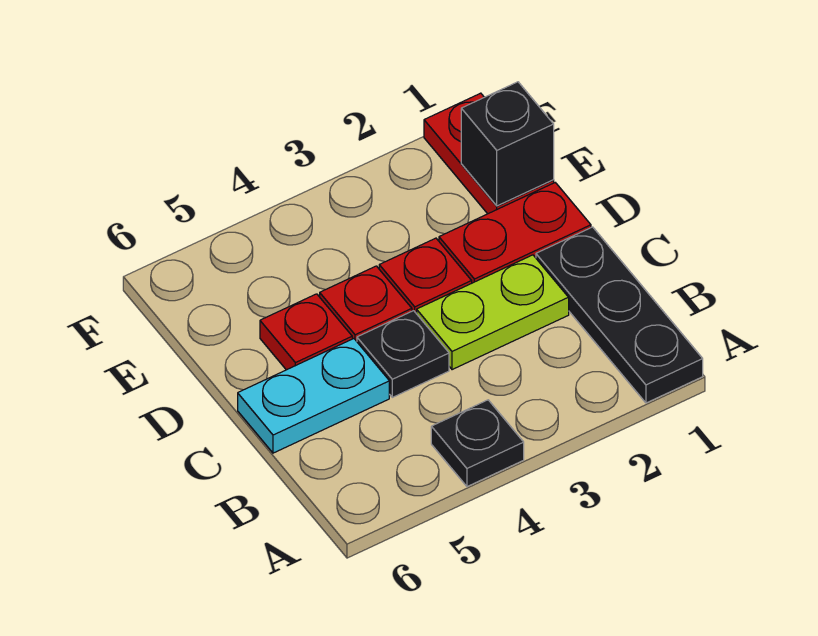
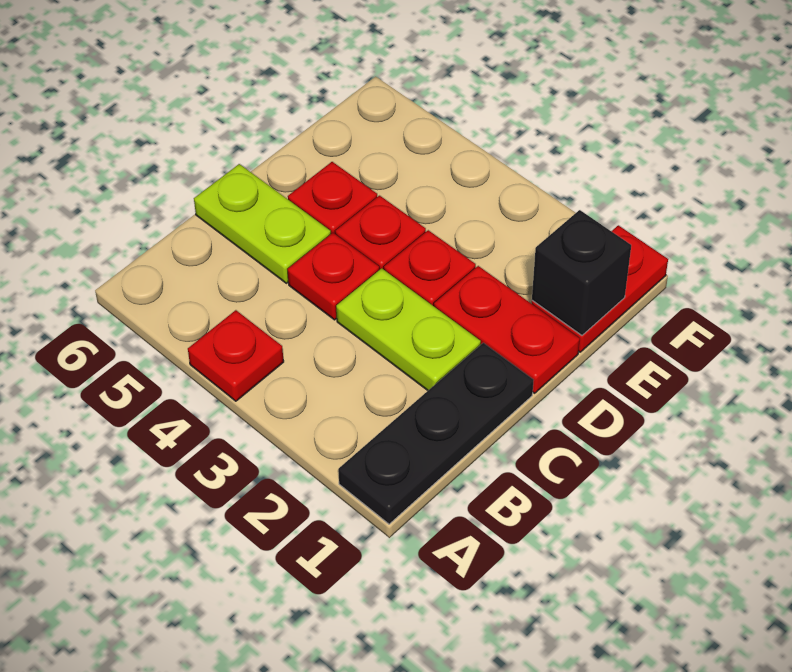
black 1x1 plate [431,400,524,487] -> red 1x1 plate [188,310,284,401]
black 1x1 plate [357,311,449,397] -> red 1x1 plate [287,233,379,320]
cyan 1x2 plate [238,339,389,453] -> lime 1x2 plate [194,164,331,283]

